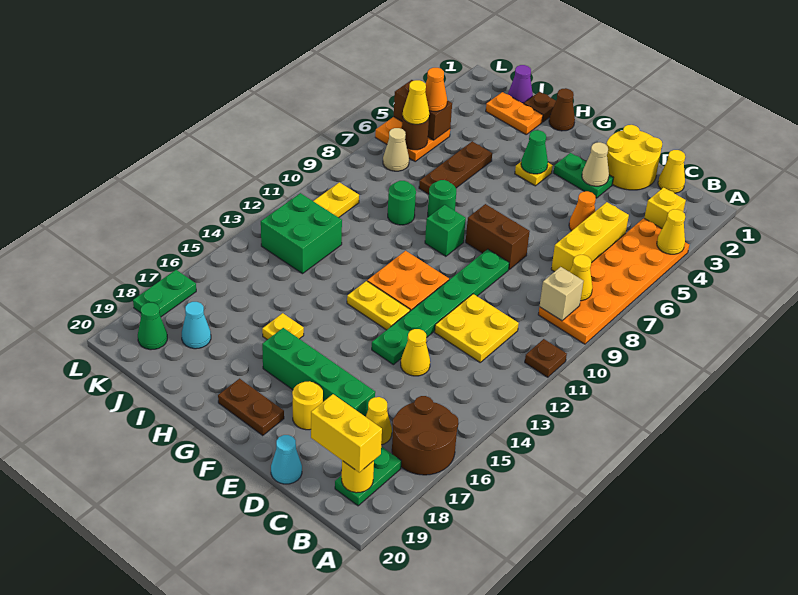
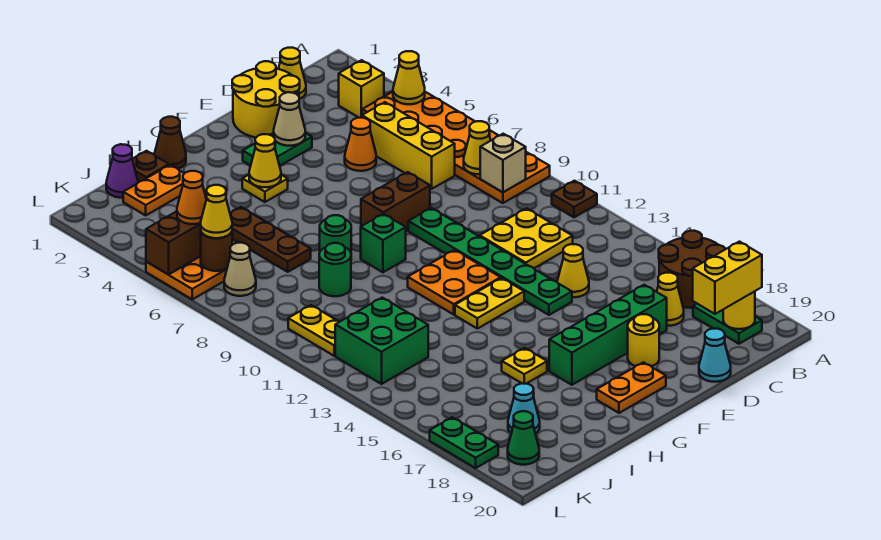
brown 1x2 plate [218,379,284,435] -> orange 1x2 plate [597,362,666,413]
green 1x1 cone [521,130,548,174] -> yellow 1x1 cone [249,134,281,187]

